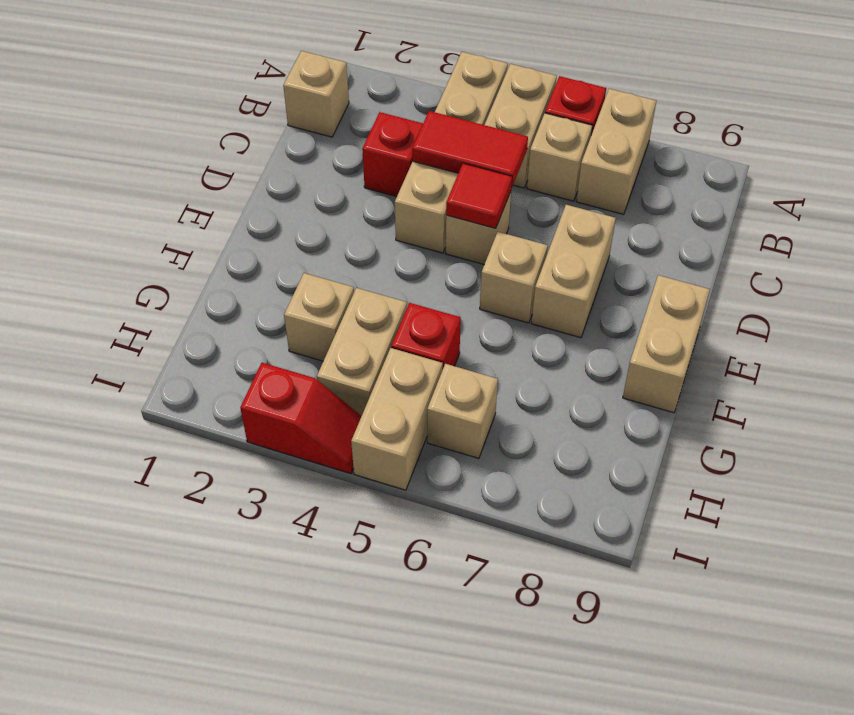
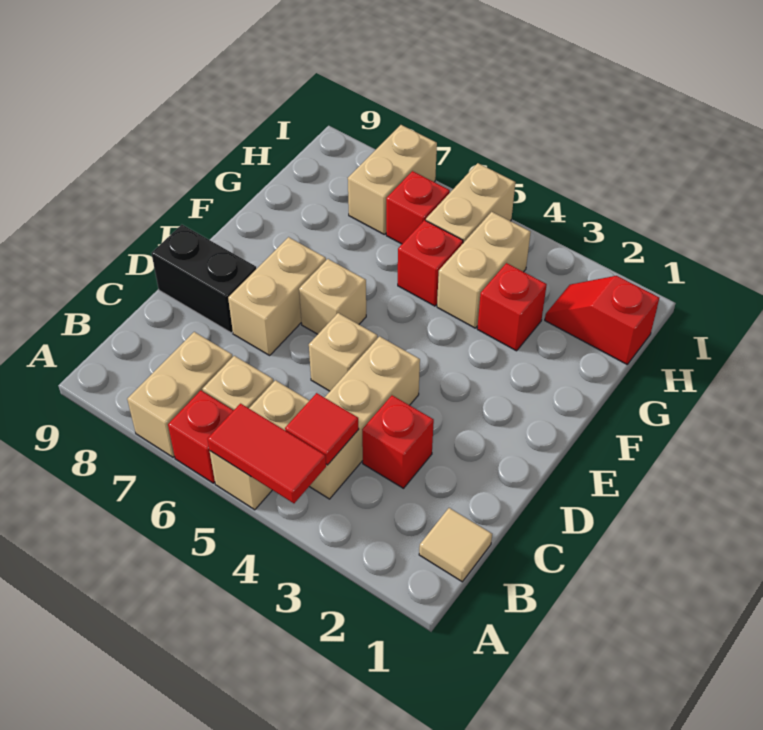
tan 1x4 brick [395,52,508,253] -> tan 1x3 brick [309,336,420,499]
tan 1x1 brick [283,51,349,137] -> tan 1x1 tile [419,508,492,582]
red 1x2 tile [412,111,528,186] -> red 1x2 tile moved to [207,404,326,503]
red 1x1 tile [446,163,512,228] -> red 1x1 tile moved to [285,393,359,465]
none -> black 1x2 brick [151,225,256,333]
tan 1x2 brick [623,275,710,413] -> tan 1x2 brick moved to [348,125,437,234]
tan 1x1 brick [284,273,354,361] -> red 1x1 brick [477,263,547,351]
tan 1x1 brick [427,364,498,458] -> red 1x1 brick [386,171,450,244]
red 1x2 slope [240,363,361,473] -> red 1x2 slope moved to [545,276,659,364]

